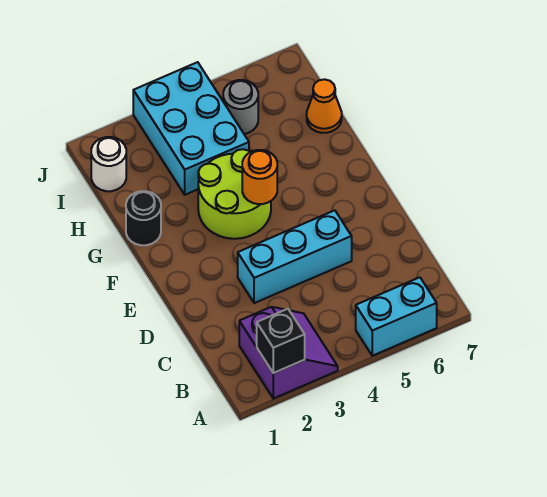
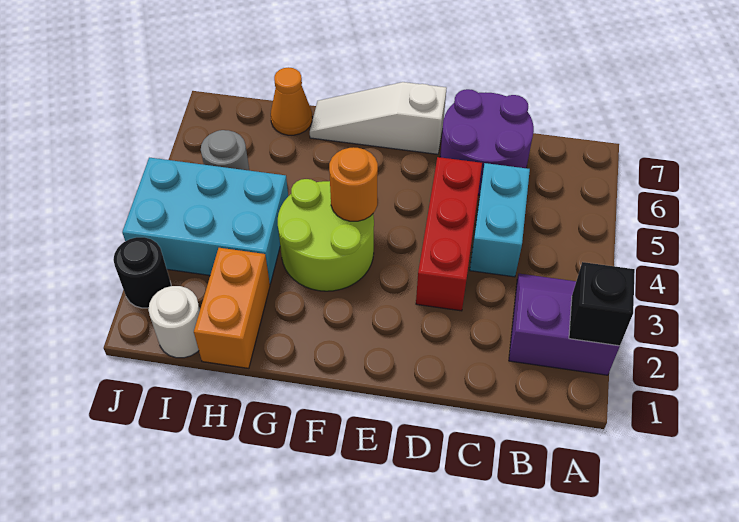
cyan 1x2 brick [356,277,437,356] -> cyan 1x2 brick moved to [470,163,530,277]
none -> purple 2x2 round brick [440,89,534,195]
cyan 1x3 brick [238,210,352,303] -> red 1x3 brick [416,157,482,311]
none -> white 1x3 slope [310,82,447,154]
black 1x1 round brick [126,191,161,245] -> black 1x1 round brick moved to [113,237,171,308]
none -> orange 1x2 brick [194,248,270,368]

